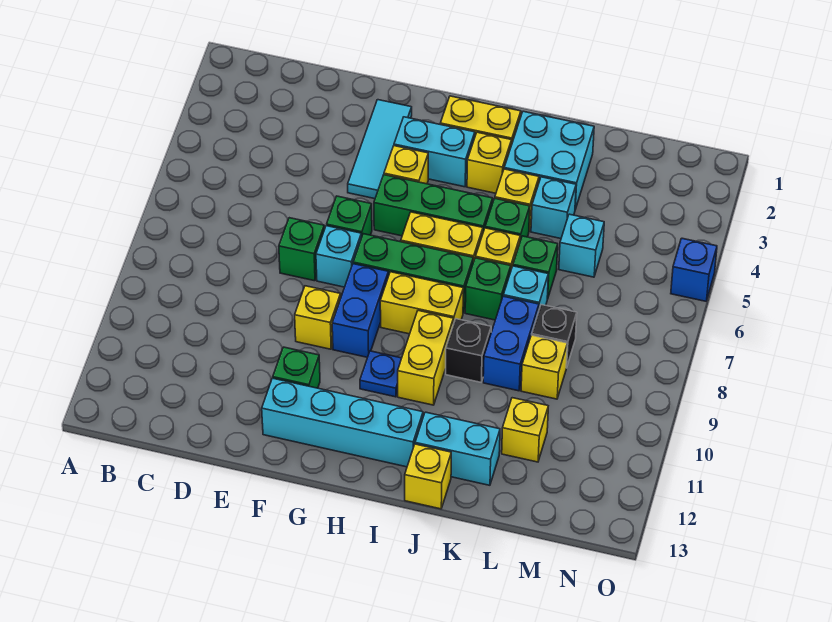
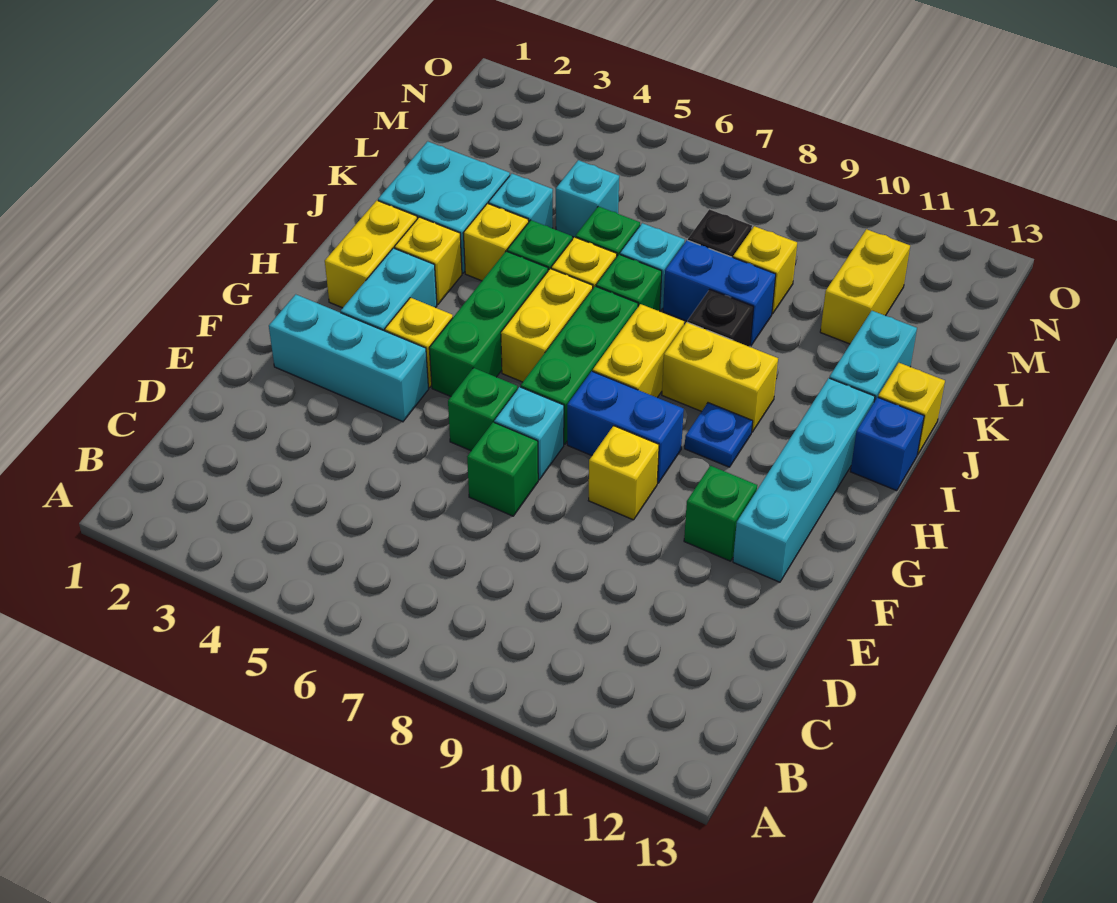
cyan 1x3 tile [348,100,412,199] -> cyan 1x3 brick [269,294,429,422]
yellow 1x1 brick [502,398,548,462] -> yellow 1x2 brick [820,229,910,344]
blue 1x1 brick [671,238,717,301] -> blue 1x1 brick moved to [850,397,924,491]

